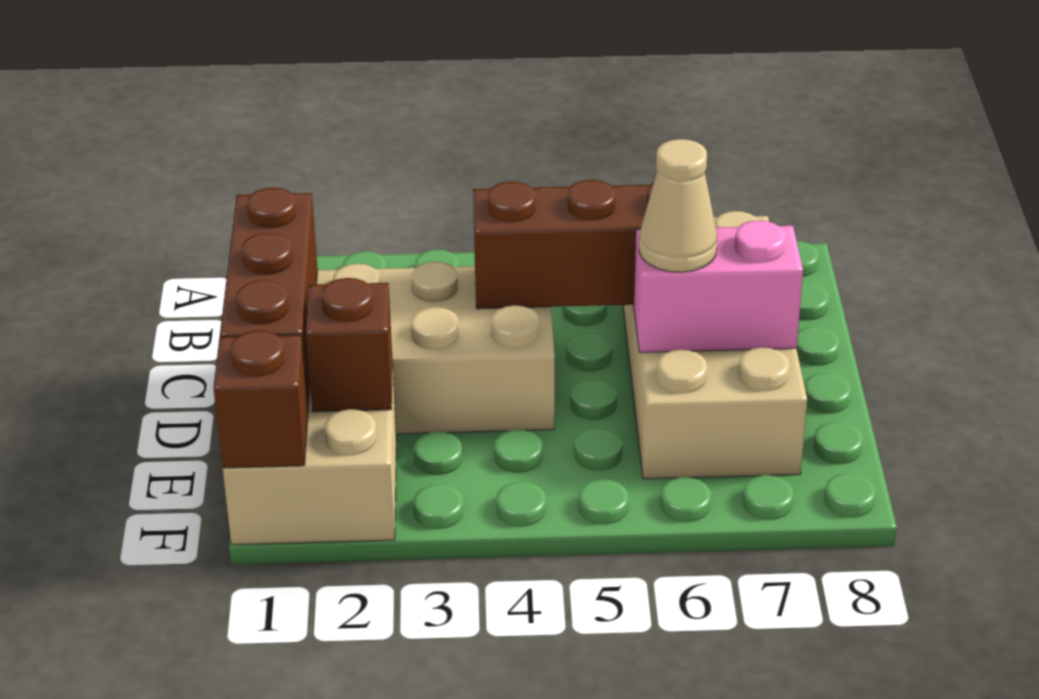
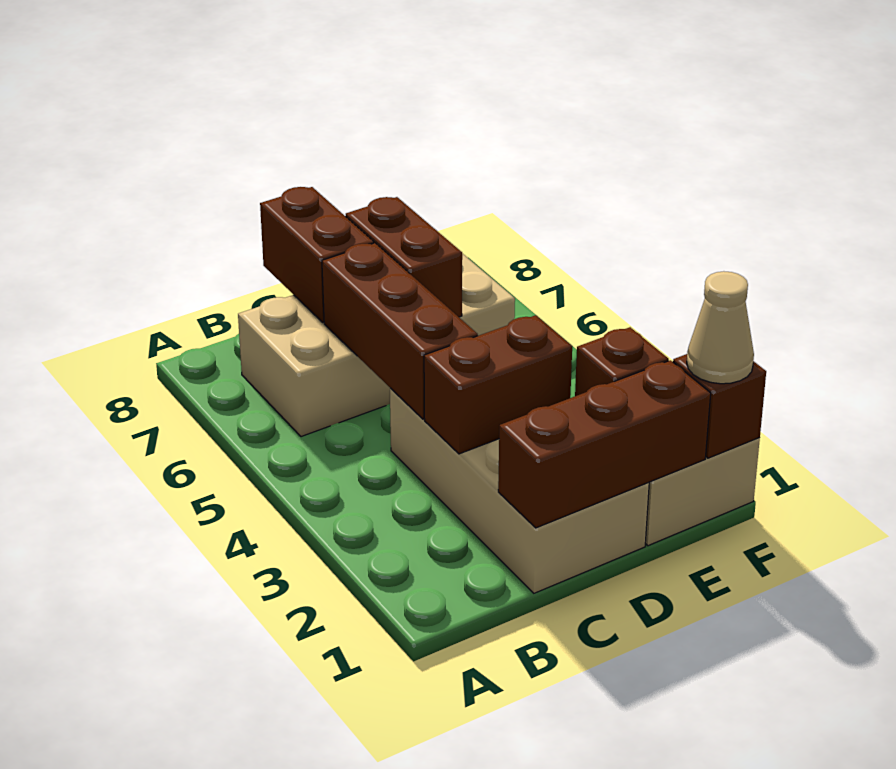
none -> brown 1x2 brick [424,315,572,454]
none -> brown 1x2 brick [260,187,374,323]
pink 1x2 brick [634,220,803,352] -> brown 1x2 brick [346,197,462,317]
tan 1x1 cone [639,139,717,272] -> tan 1x1 cone moved to [687,271,754,384]

